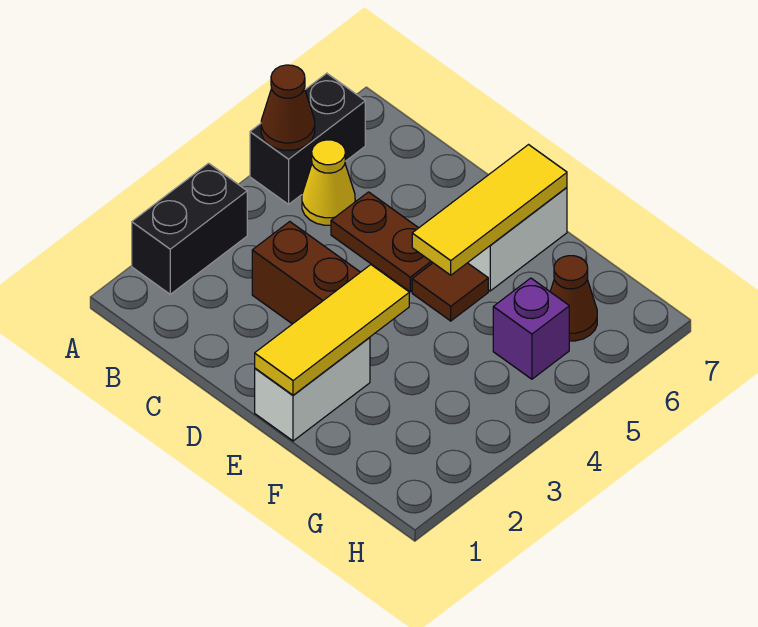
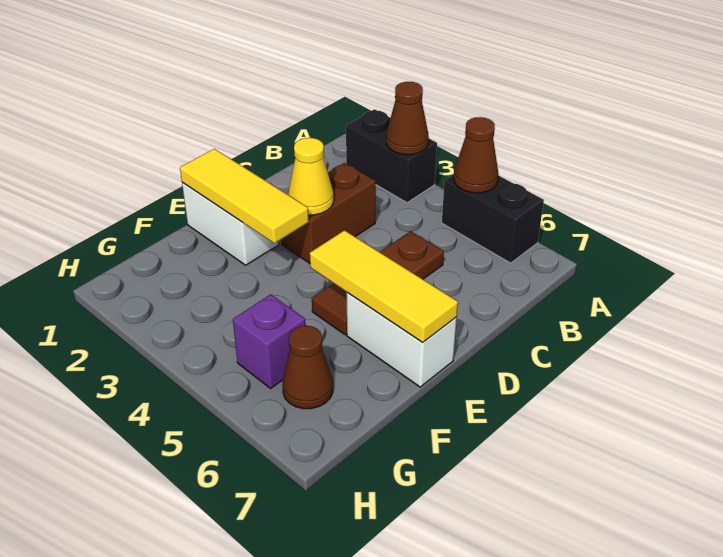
none -> brown 1x1 cone [386,82,429,155]
yellow 1x1 cone [302,140,355,225] -> yellow 1x1 cone moved to [288,138,333,215]

